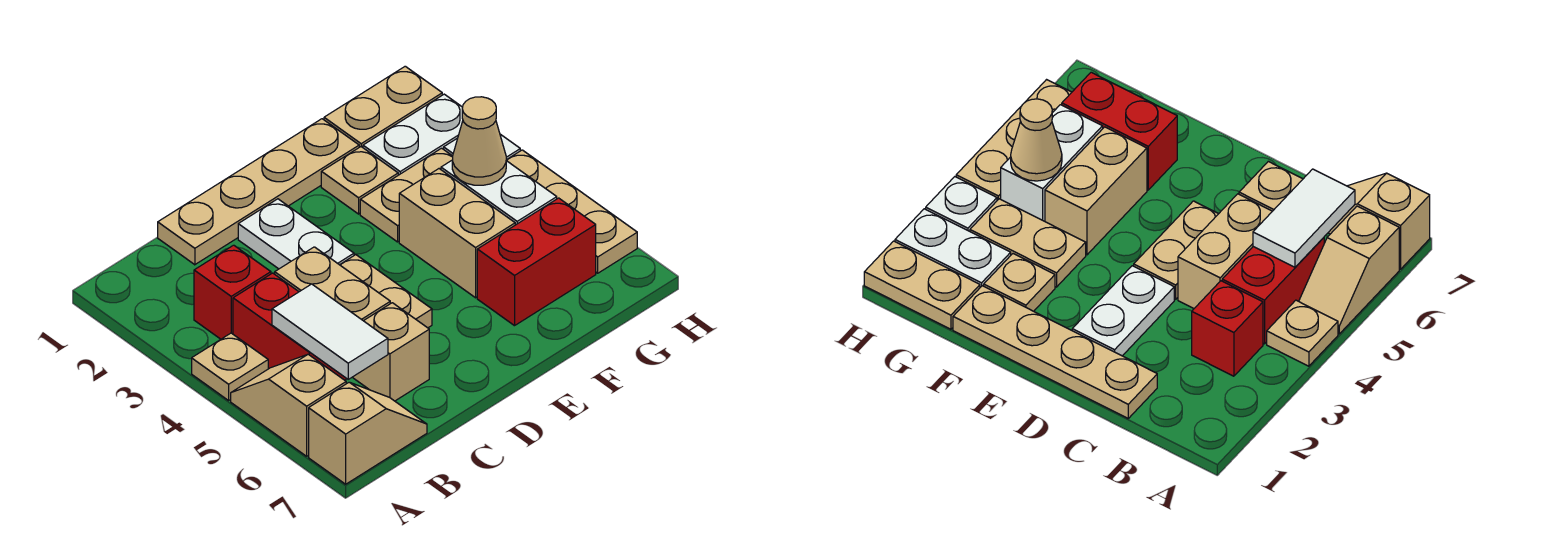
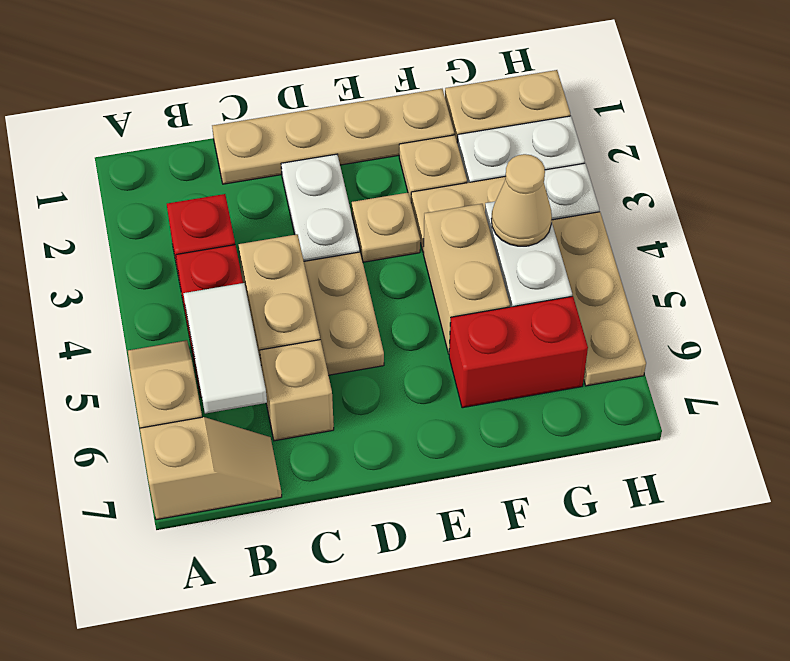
tan 1x1 plate [192,333,268,400] -> tan 1x1 plate moved to [352,193,420,262]

